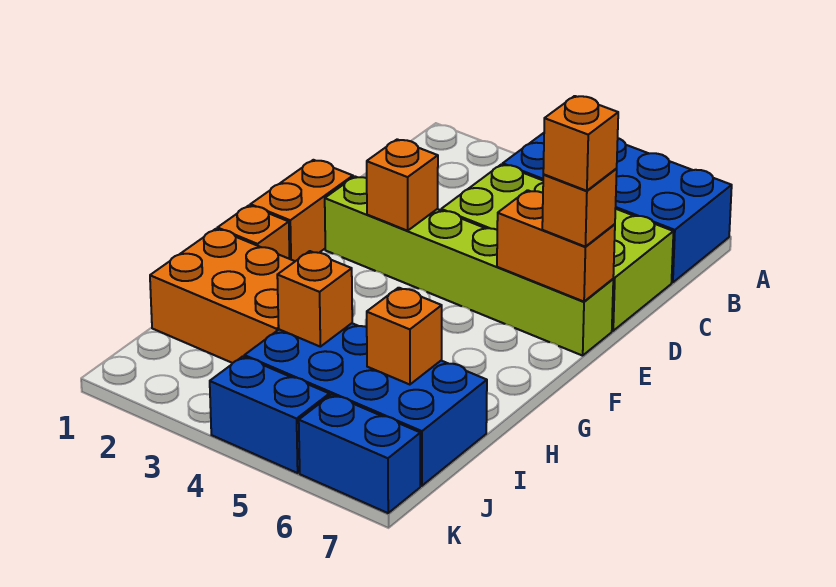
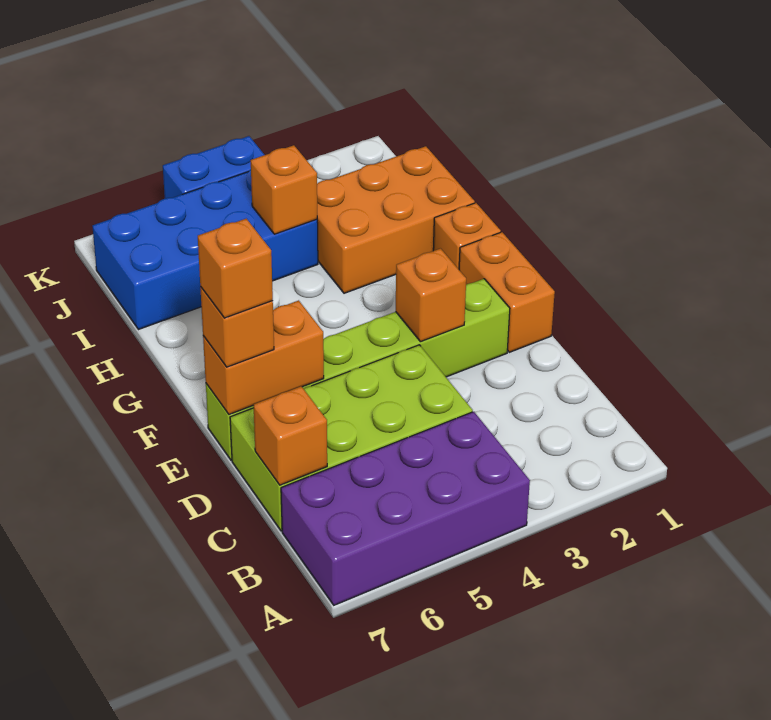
blue 2x4 brick [503,133,732,283] -> purple 2x4 brick [281,412,530,605]
orange 1x1 brick [367,288,442,385] -> orange 1x1 brick moved to [254,386,327,485]
blue 1x2 brick [299,395,420,513] -> none

